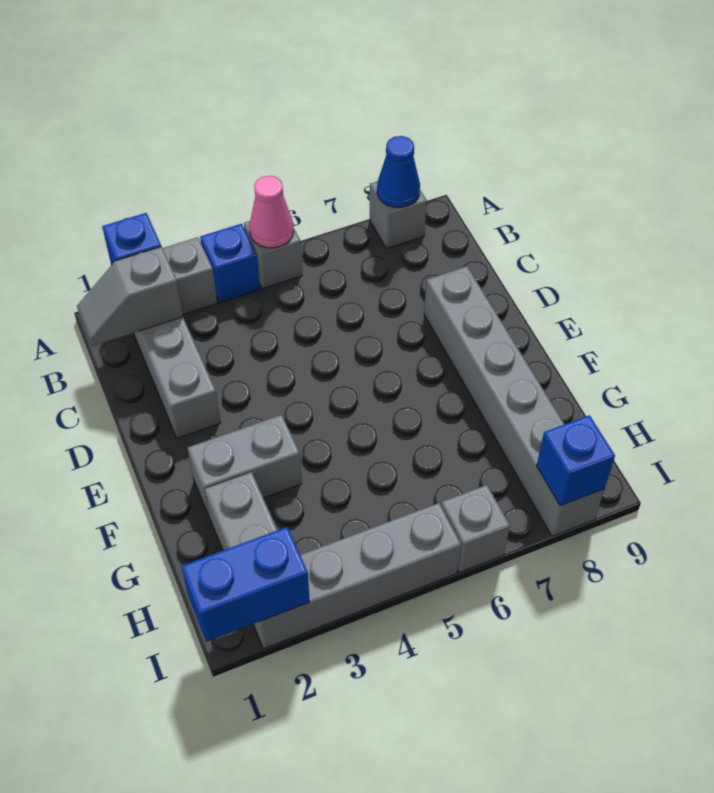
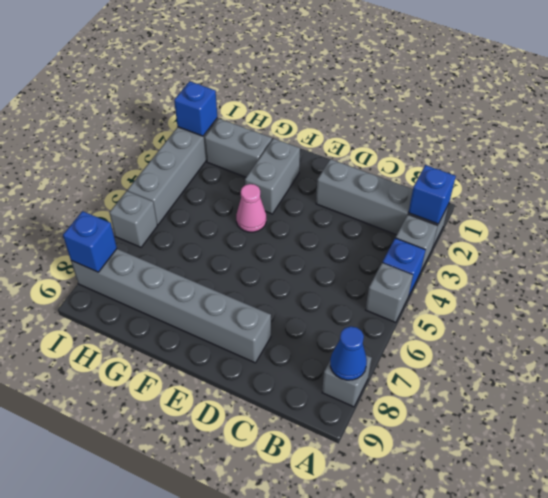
pink 1x1 cone [249,176,294,248] -> pink 1x1 cone moved to [236,184,266,232]
grey 1x2 slope [77,247,183,346] -> none
blue 1x2 brick [181,527,310,642] -> blue 1x1 brick [174,81,217,136]

